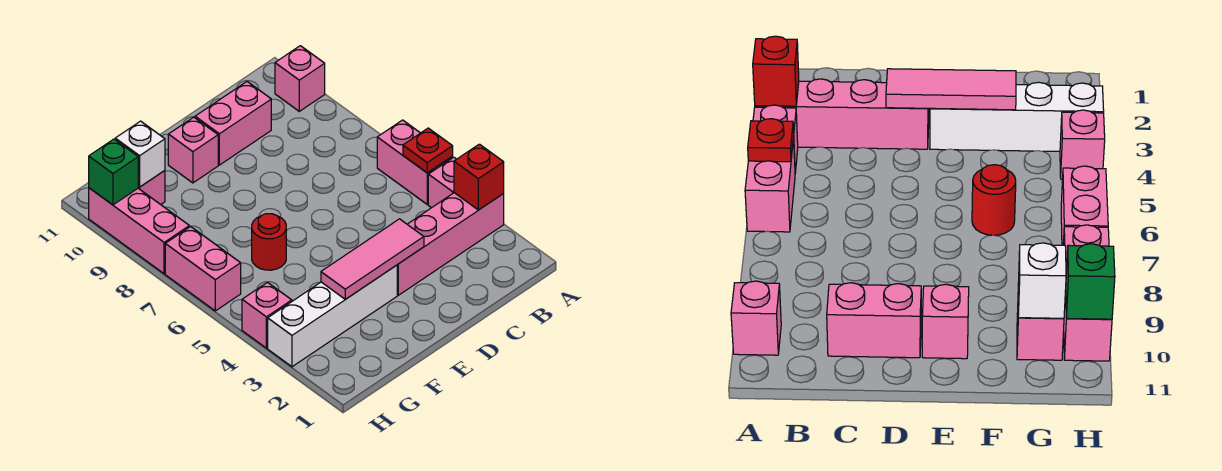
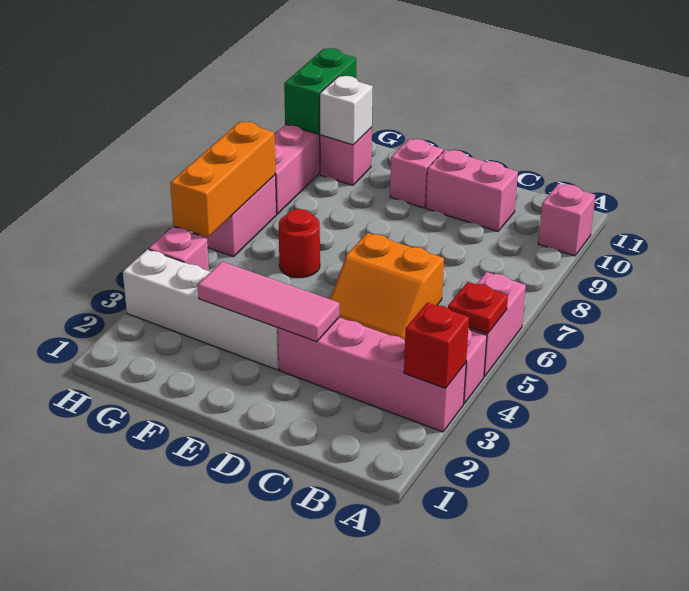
none -> orange 2x2 slope [330,233,444,340]
none -> orange 1x3 brick [170,122,275,237]
green 1x1 brick [89,139,138,205] -> green 1x2 brick [284,48,356,134]

